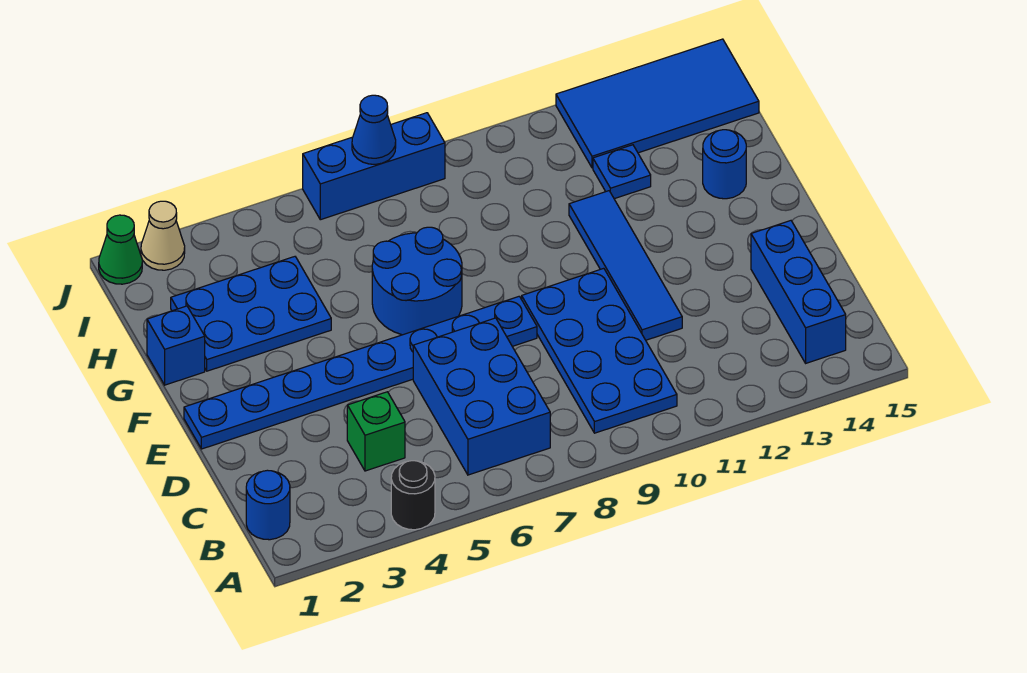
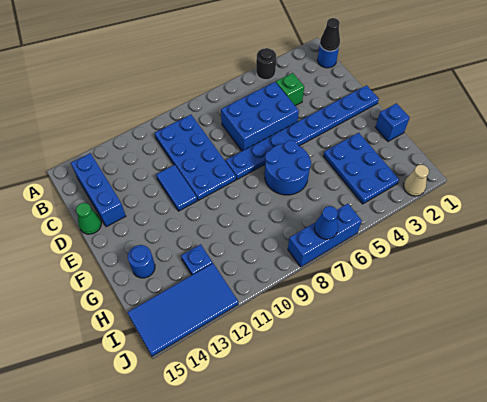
none -> black 1x1 cone [320,18,340,51]
blue 2x3 brick [413,318,550,475] -> blue 2x3 brick turned to [221,82,299,151]
blue 1x4 tile [569,191,682,340] -> blue 1x2 tile [156,165,197,211]
blue 2x3 plate [171,257,331,371] -> blue 2x3 plate turned to [323,133,399,204]
green 1x1 cone [99,215,142,284] -> green 1x1 cone moved to [76,203,101,234]

